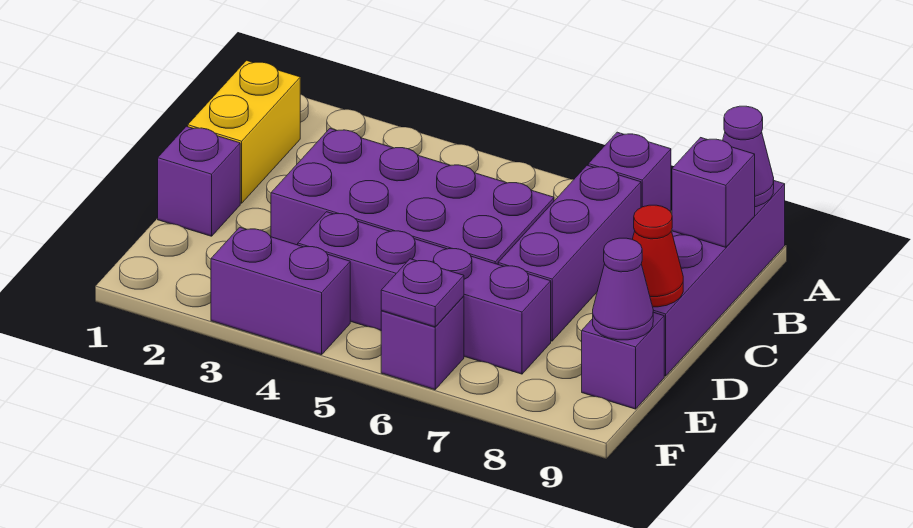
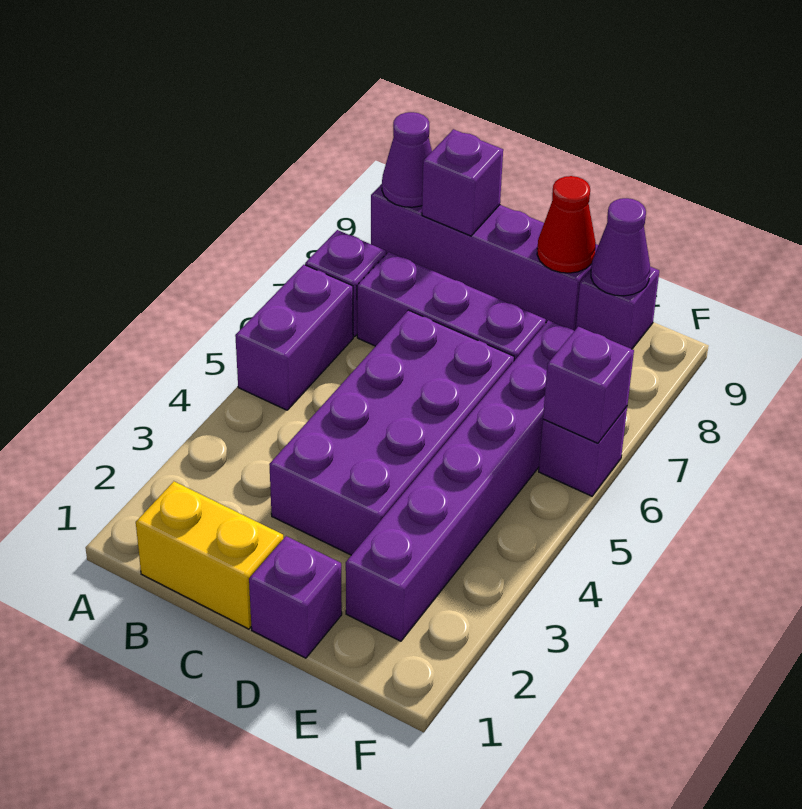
purple 1x4 brick [298,212,551,374] -> purple 1x6 brick [346,320,574,641]
purple 1x2 brick [211,227,350,355] -> purple 1x2 brick moved to [235,265,353,410]
purple 1x1 plate [381,259,464,327] -> purple 1x1 brick [543,327,634,443]

